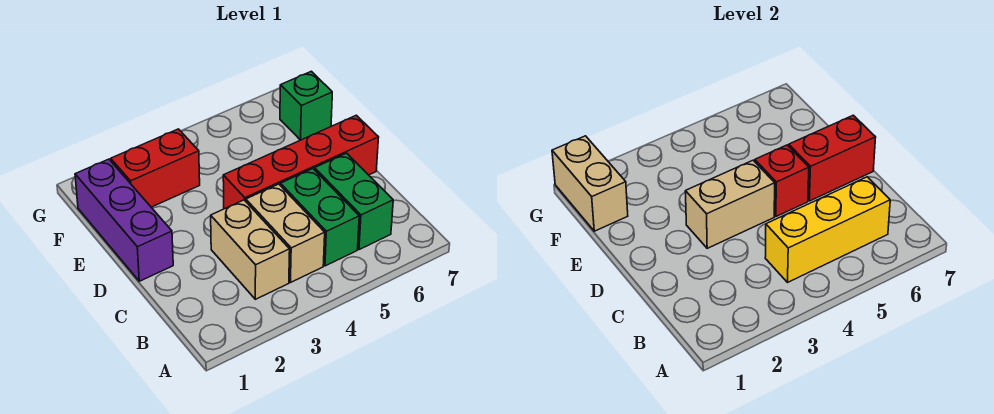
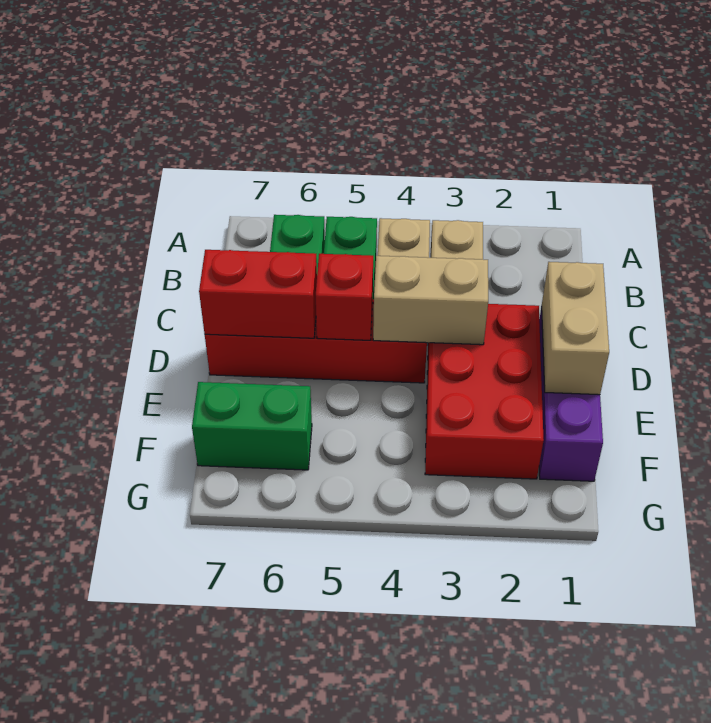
yellow 1x3 brick [765,177,890,282] -> none
tan 1x2 brick [552,136,628,231] -> tan 1x2 brick moved to [542,262,609,395]
red 1x2 brick [111,129,200,207] -> red 2x3 brick [425,304,544,479]
green 1x1 brick [280,71,332,140] -> green 1x2 brick [192,382,312,470]

